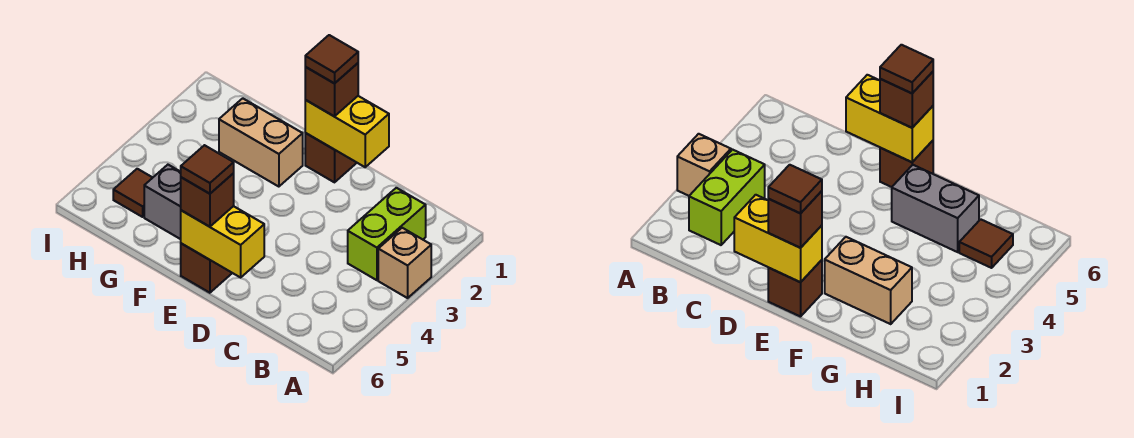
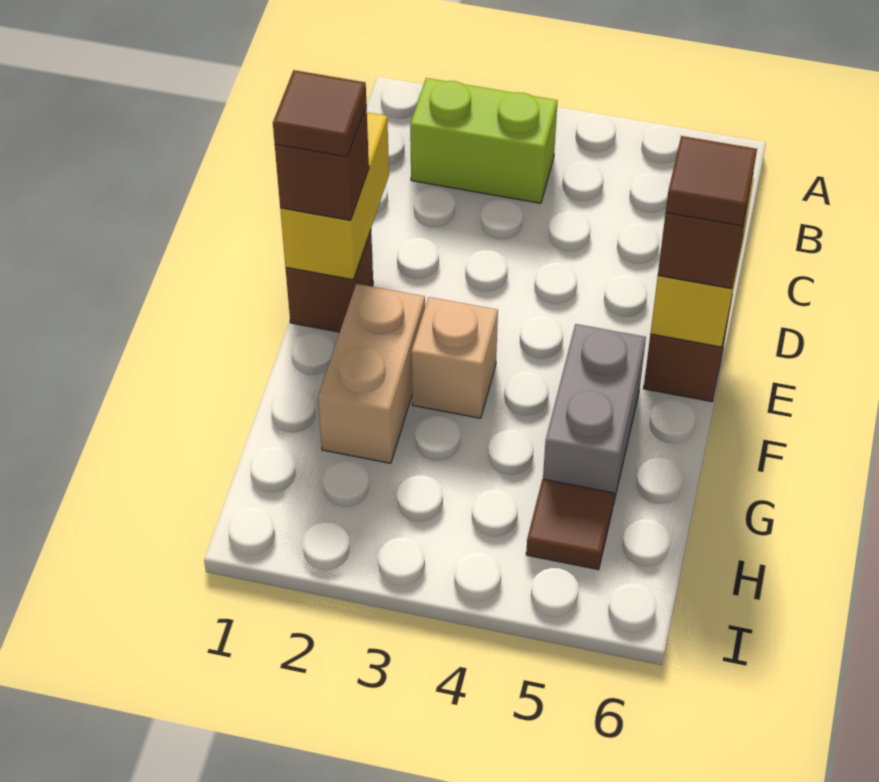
tan 1x1 brick [378,228,431,298] -> tan 1x1 brick moved to [412,297,498,418]

